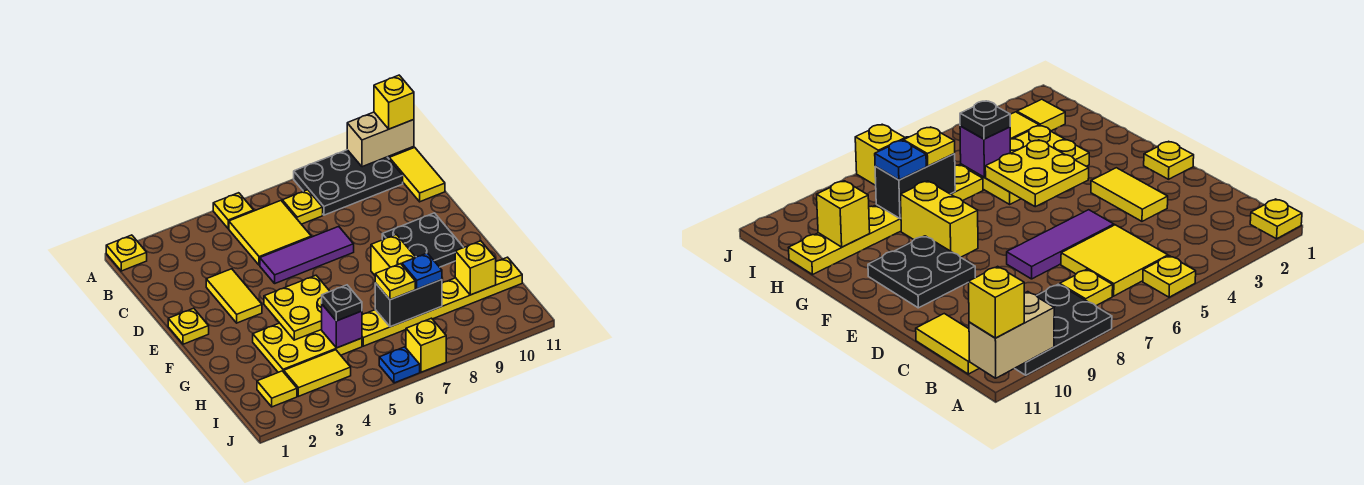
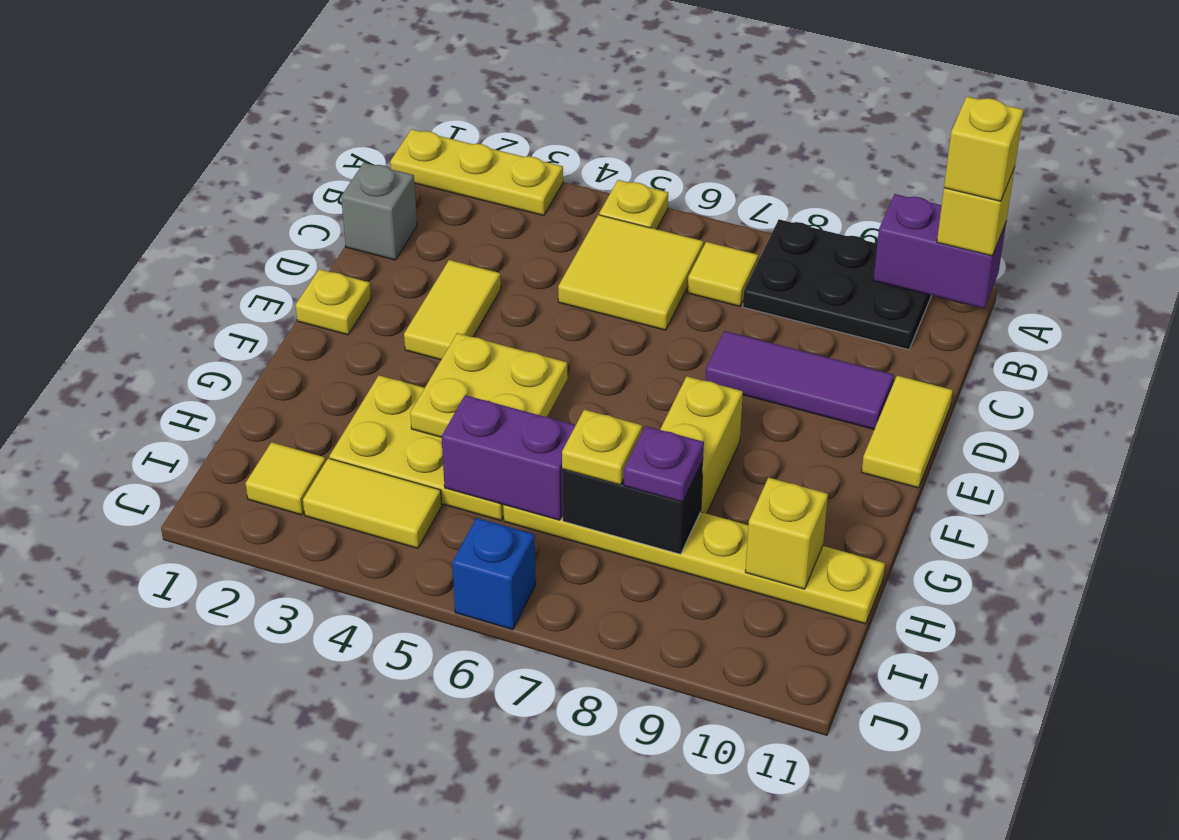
yellow 1x1 plate [106,235,147,271] -> yellow 1x3 plate [390,129,563,216]
tan 1x2 brick [347,112,414,167] -> purple 1x2 brick [873,194,1006,308]
yellow 1x1 plate [282,190,323,224] -> yellow 1x1 tile [688,242,758,306]
yellow 1x2 tile [389,148,445,202] -> yellow 1x2 tile moved to [862,376,953,488]
none -> grey 1x1 brick [341,163,417,260]
purple 1x3 tile [260,226,354,283] -> purple 1x3 tile moved to [705,331,894,429]
black 2x2 plate [382,213,464,267] -> none
purple 1x1 brick [322,305,362,348] -> purple 1x2 brick [442,395,576,520]
black 1x1 plate [322,285,362,321] -> none
blue 1x1 plate [402,253,442,289] -> purple 1x1 plate [624,426,704,502]
blue 1x1 plate [379,347,420,383] -> blue 1x1 brick [452,518,536,630]
yellow 1x1 brick [406,318,446,372] -> yellow 1x1 brick moved to [944,97,1024,201]

